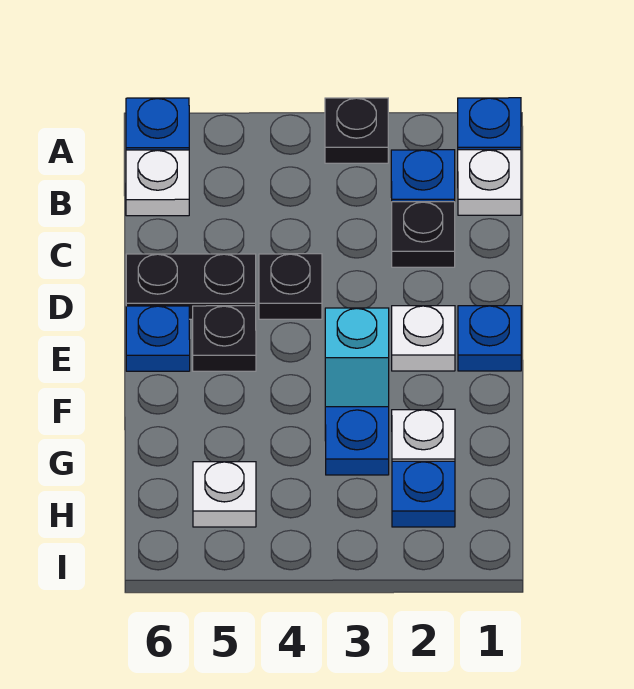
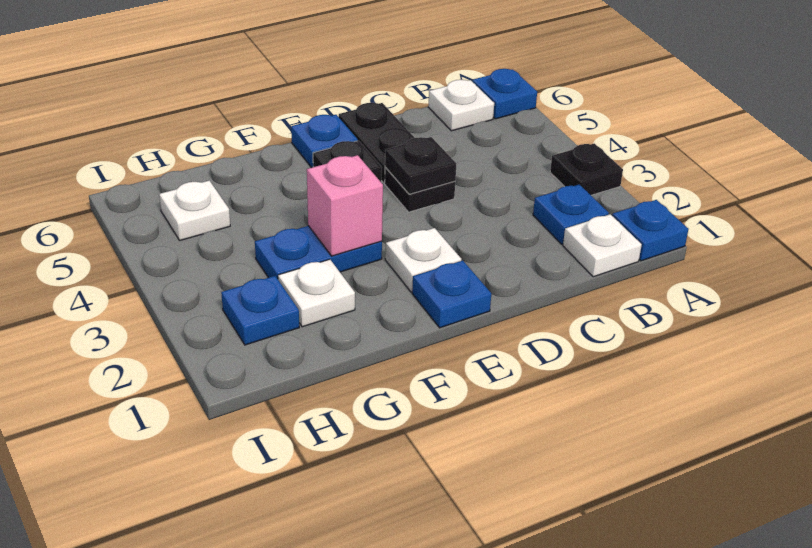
black 1x1 plate [392,202,455,267] -> black 1x1 plate moved to [385,137,456,194]
cyan 1x1 brick [325,308,389,407] -> pink 1x1 brick [307,155,383,256]

